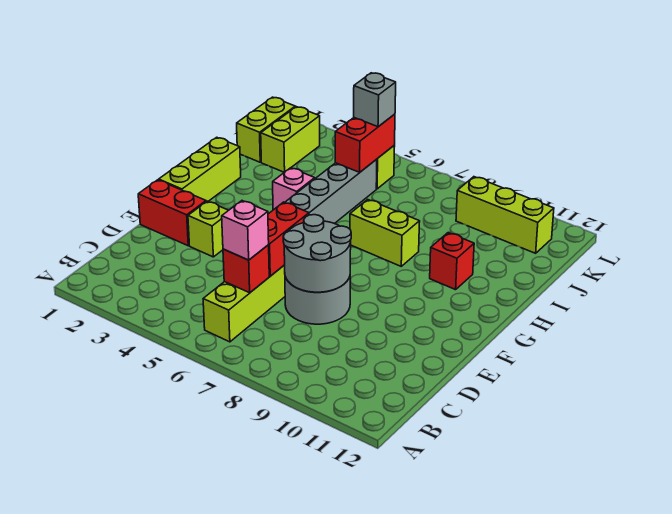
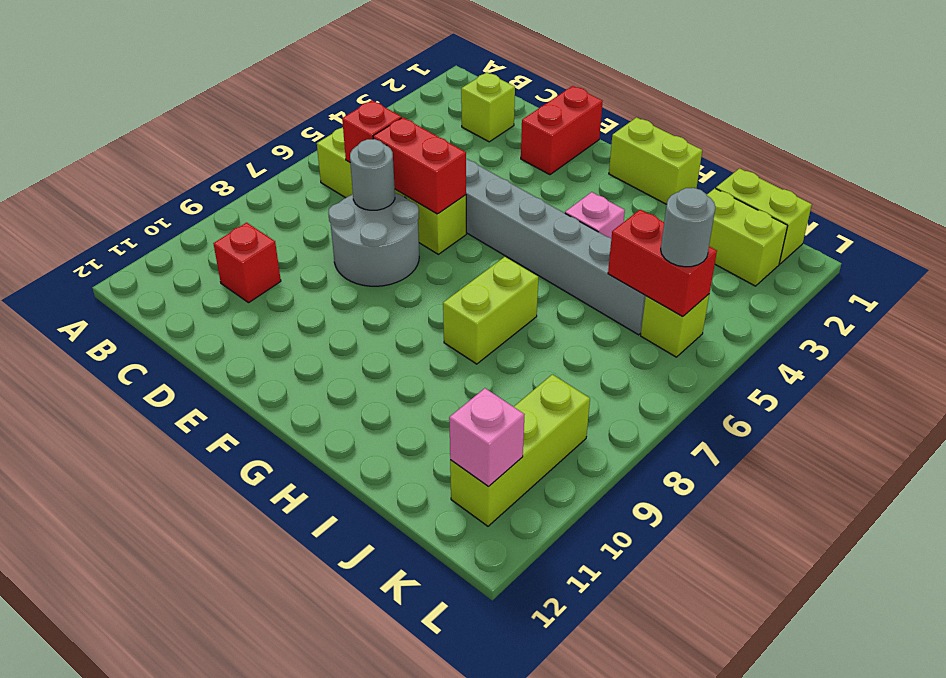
pink 1x1 brick [222,201,269,260] -> pink 1x1 brick moved to [449,388,525,486]
grey 2x2 round brick [283,215,351,292] -> grey 1x1 round brick [350,139,395,210]
lime 1x1 brick [188,201,228,257] -> lime 1x1 brick moved to [461,72,515,142]
lime 1x3 brick [159,137,241,202] -> lime 1x2 brick [609,117,702,204]
red 1x1 brick [430,233,474,290] -> red 1x1 brick moved to [213,223,281,303]
grey 1x1 brick [354,73,396,127] -> grey 1x1 round brick [661,188,715,267]

